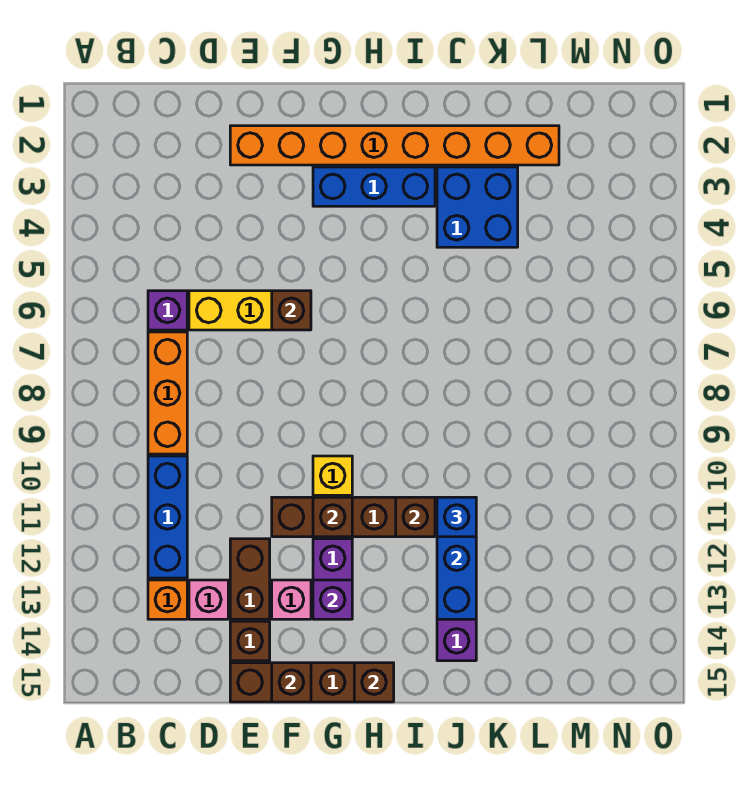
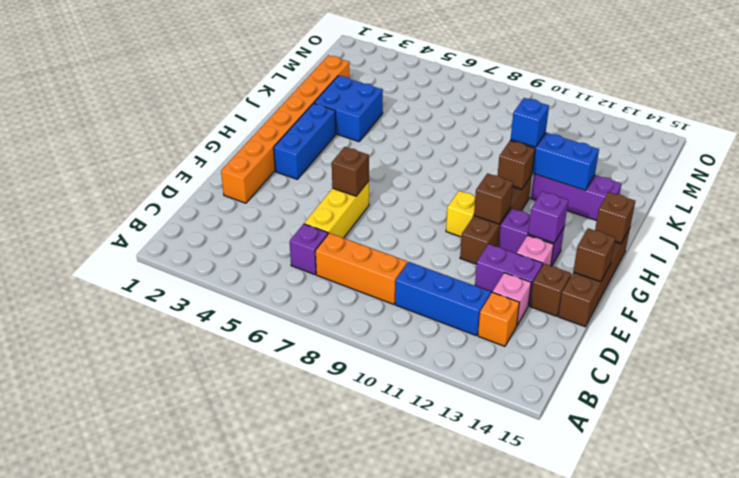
brown 1x2 brick [230,539,270,619] -> purple 1x2 brick [475,244,543,306]

